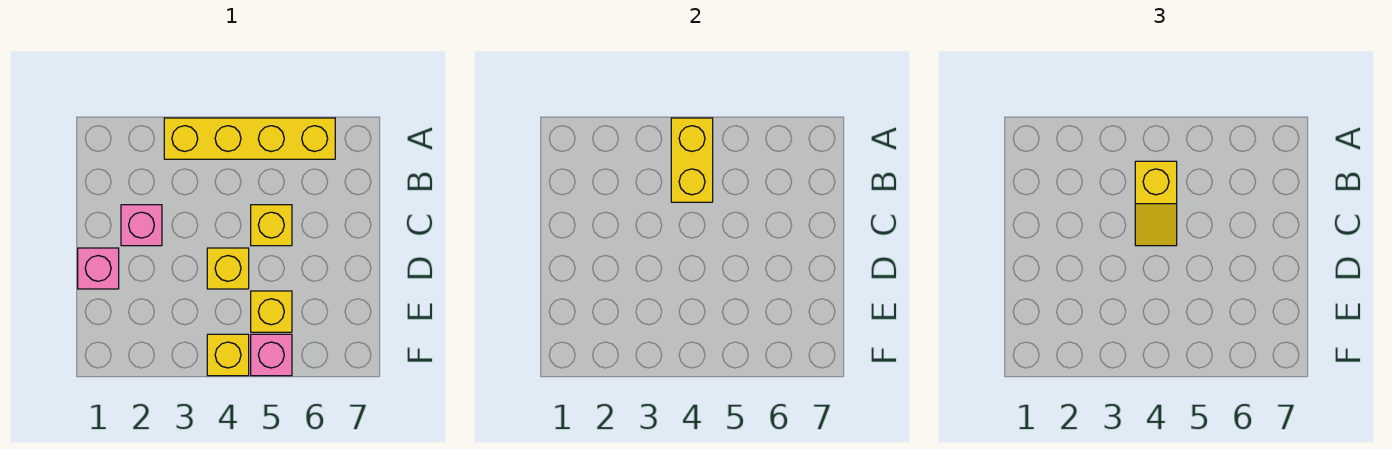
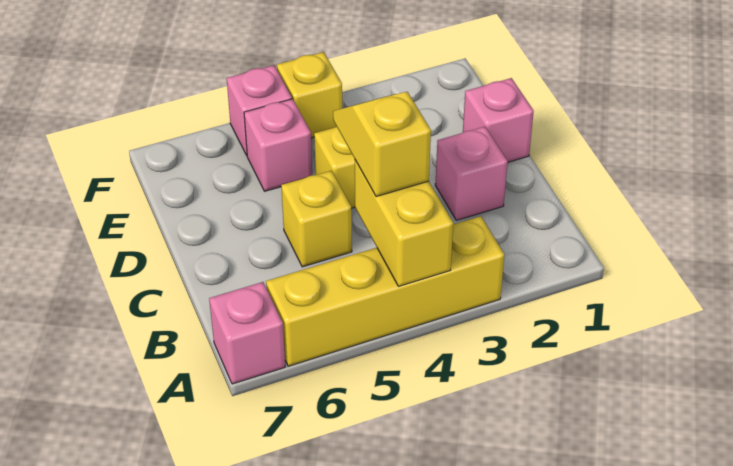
none -> pink 1x1 brick [209,282,285,384]
yellow 1x1 brick [251,291,292,332] -> pink 1x1 brick [244,99,312,191]

